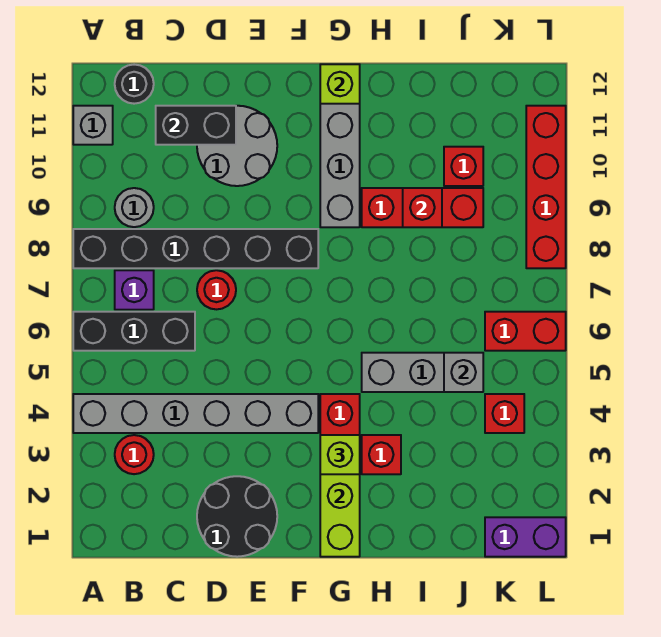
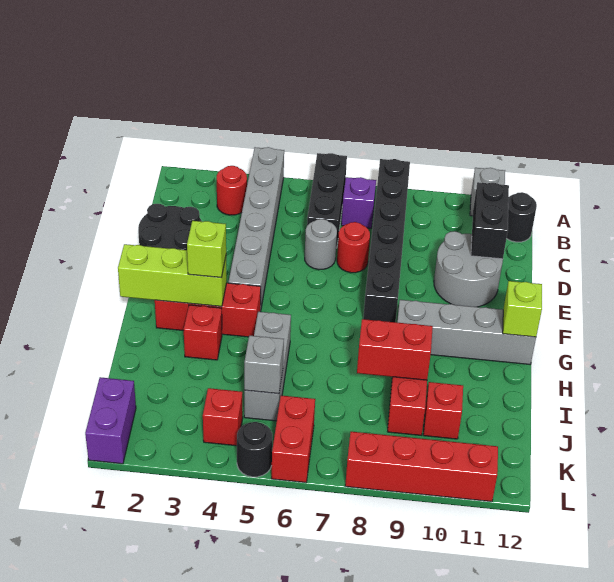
grey 1x1 round brick [115,188,154,227] -> grey 1x1 round brick moved to [305,219,337,270]
red 1x1 brick [403,188,442,227] -> red 1x2 brick [357,319,433,380]
none -> black 1x1 round brick [237,422,272,477]

